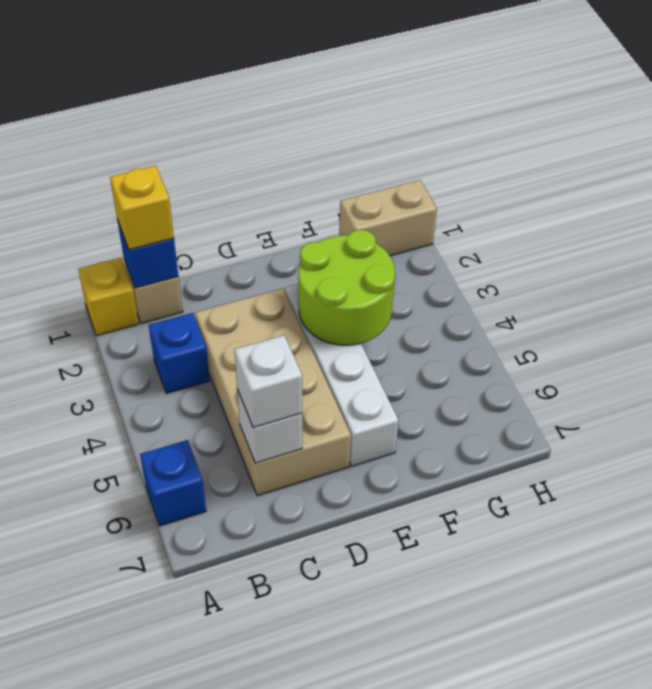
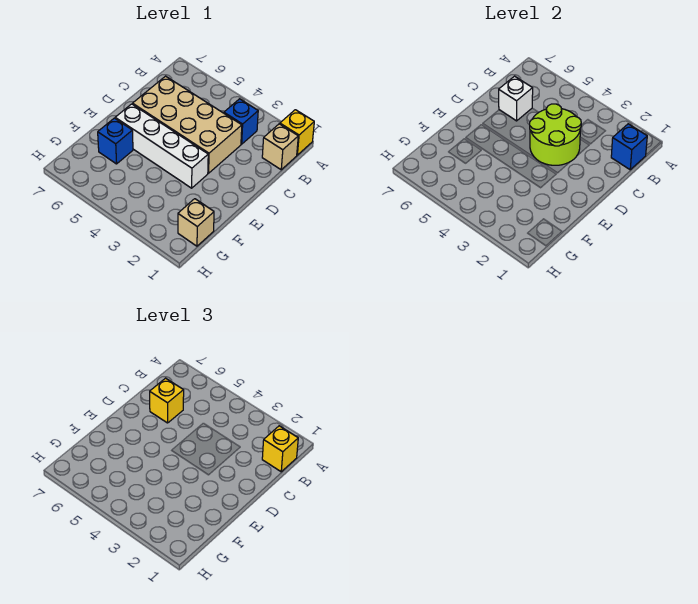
blue 1x1 brick [140,440,206,526] -> blue 1x1 brick moved to [98,118,133,164]
white 1x1 brick [234,335,302,428] -> yellow 1x1 brick [150,378,184,423]
lime 2x2 round brick [298,230,395,345] -> lime 2x2 round brick moved to [530,104,581,165]
tan 1x2 brick [339,180,437,256] -> tan 1x1 brick [178,199,214,246]

